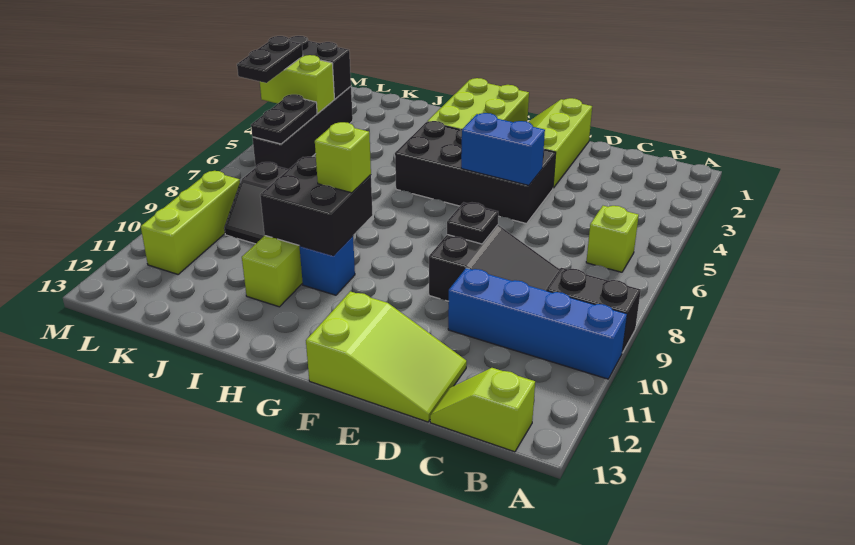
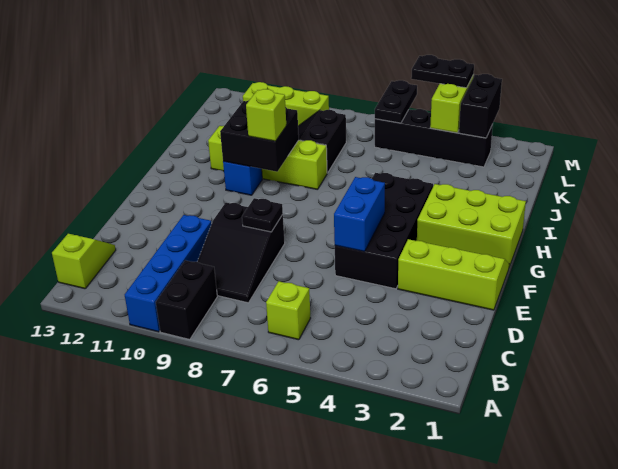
lime 2x3 slope [306,291,467,422] -> none
black 1x2 plate [251,94,317,144] -> black 1x2 plate turned to [375,80,417,123]

